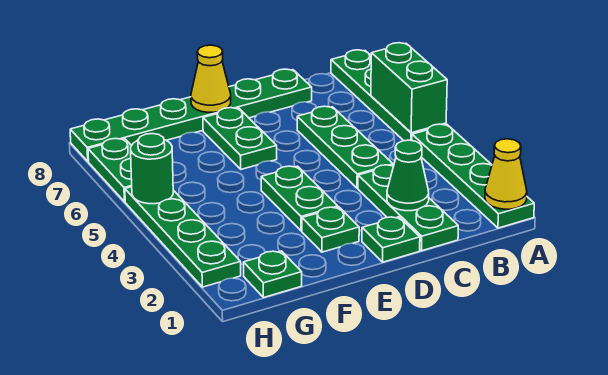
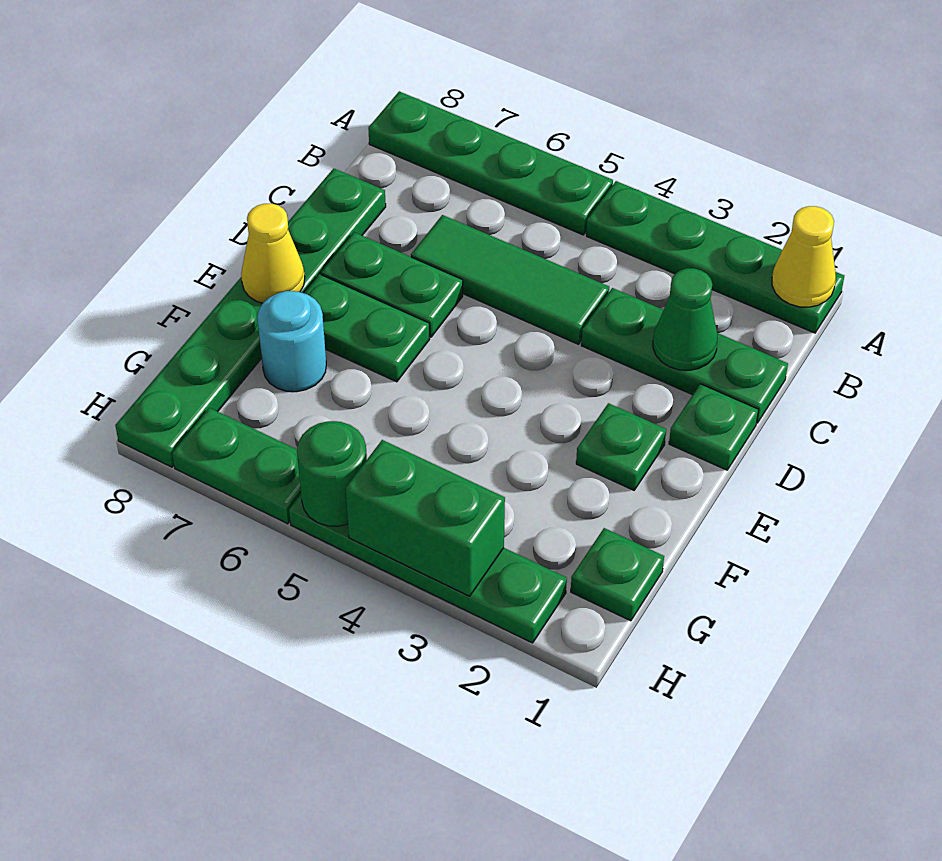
green 1x2 brick [371,43,447,133] -> green 1x2 brick moved to [346,440,505,596]
green 1x3 plate [297,106,393,188] -> green 1x3 tile [411,215,609,344]
green 1x2 plate [261,166,338,231] -> green 1x2 plate moved to [321,232,463,337]
none -> cyan 1x1 round brick [257,291,326,392]

